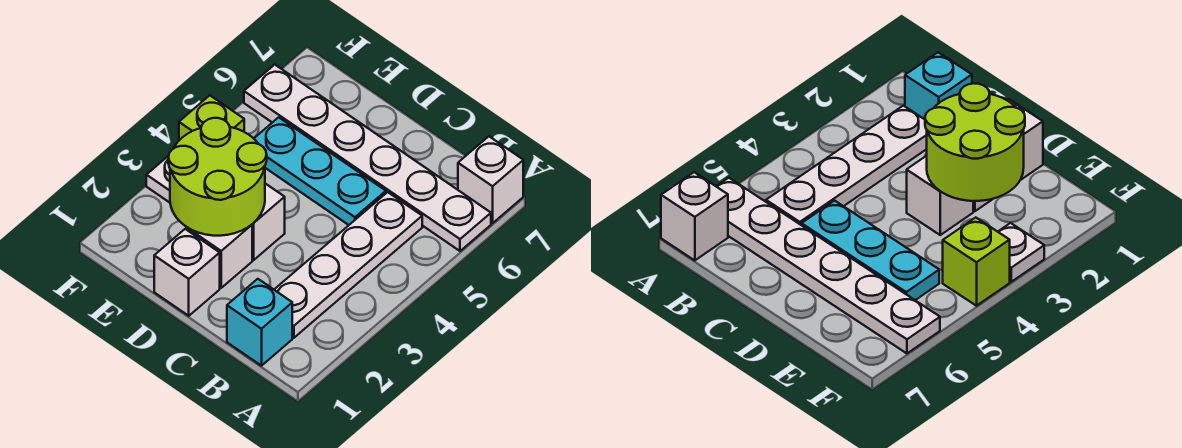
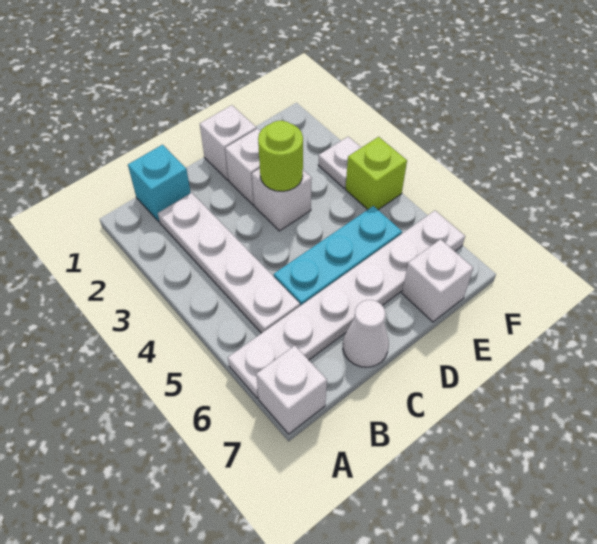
none -> white 1x1 cone [343,300,389,367]
lime 2x2 round brick [168,118,267,236] -> lime 1x1 round brick [258,121,303,191]
none -> white 1x1 brick [402,239,473,322]

